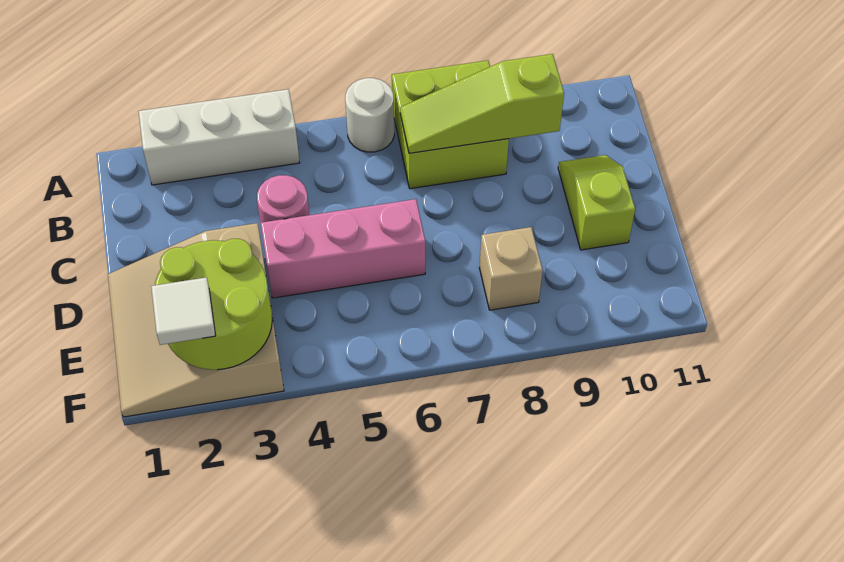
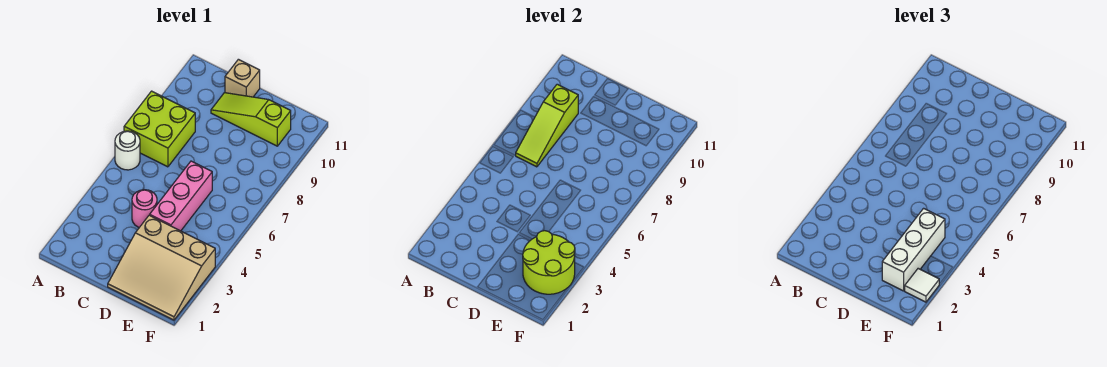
white 1x3 brick [139,89,300,185] -> white 1x3 brick moved to [882,208,945,291]
lime 1x2 slope [558,155,635,250] -> lime 1x3 slope [211,93,291,146]
tan 1x1 brick [479,227,543,310] -> tan 1x1 brick moved to [225,59,260,97]

